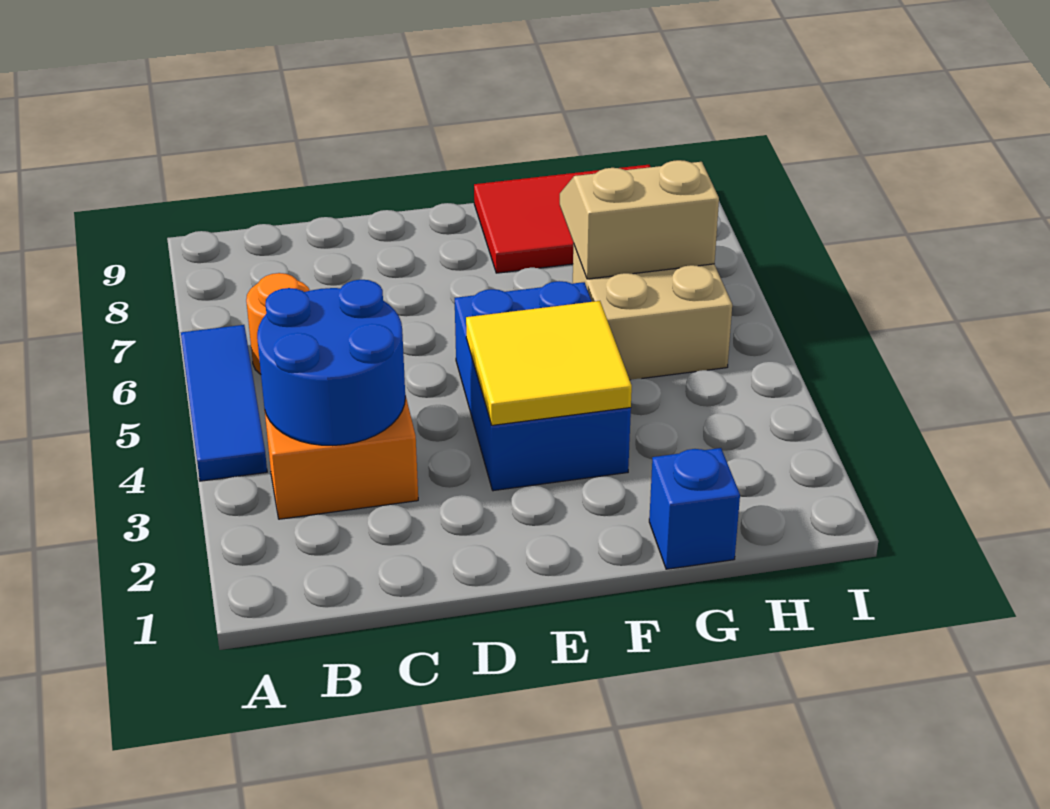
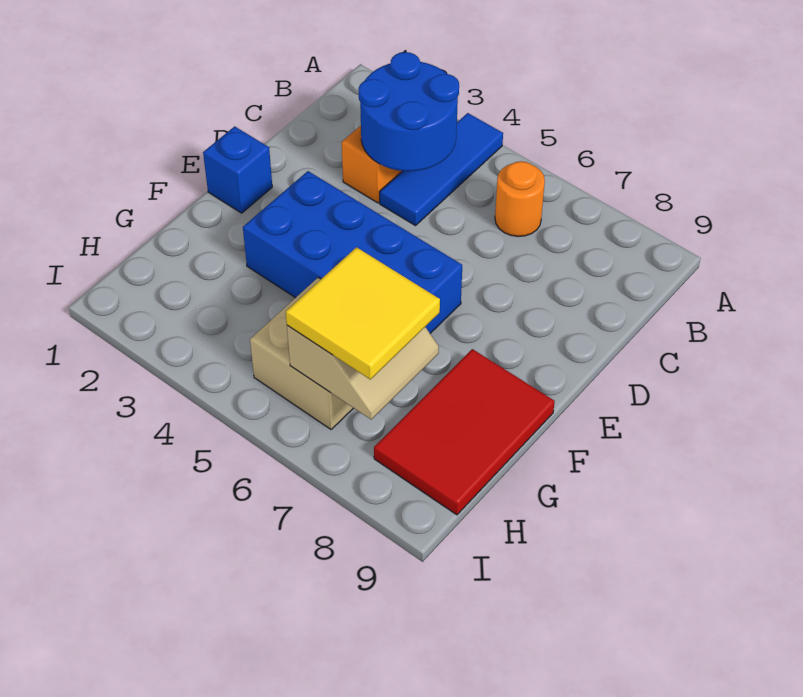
blue 1x3 tile [181,325,267,481] -> blue 1x3 tile turned to [380,113,503,226]
blue 2x3 brick [455,281,631,491] -> blue 2x4 brick [243,171,462,333]
yellow 2x2 tile [466,301,632,425] -> yellow 2x2 tile moved to [286,247,440,379]
blue 1x1 brick [649,448,740,569] -> blue 1x1 brick moved to [203,126,272,213]

